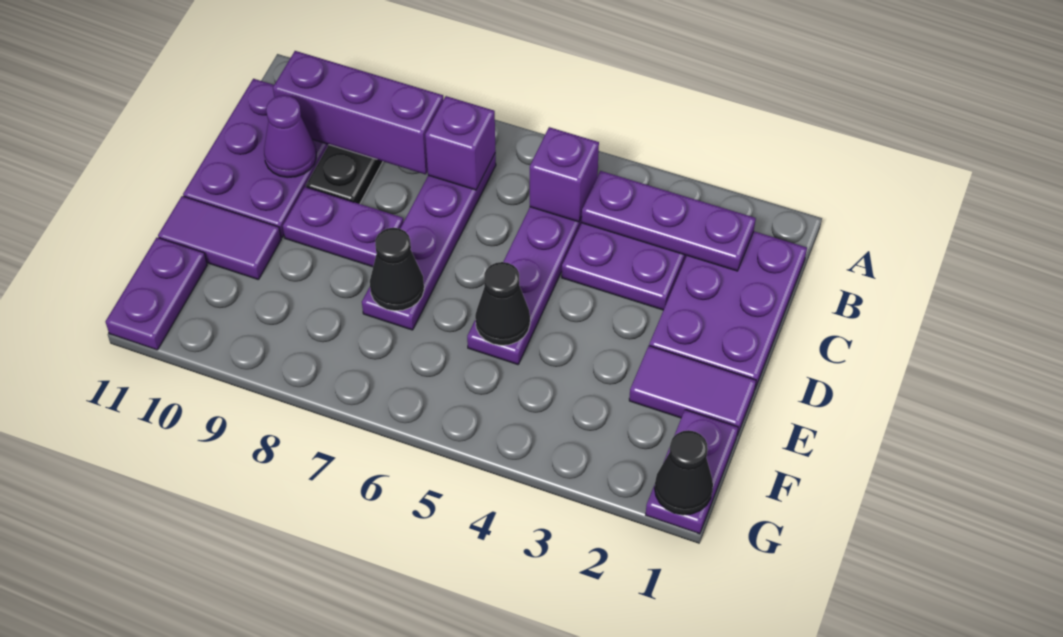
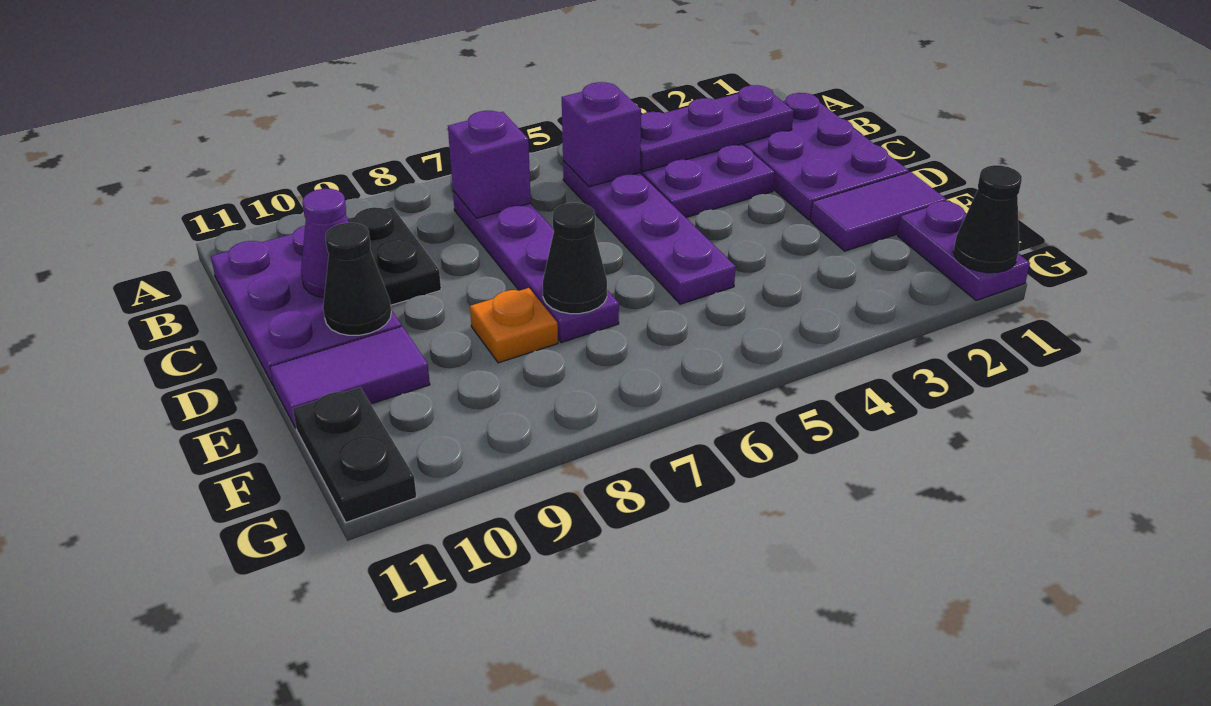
purple 1x3 brick [273,51,443,174] -> none
purple 1x2 plate [283,187,403,267] -> none
black 1x1 cone [475,262,530,345] -> black 1x1 cone moved to [323,223,391,335]
none -> orange 1x1 plate [470,288,558,363]
purple 1x2 plate [106,238,207,350] -> black 1x2 plate [293,388,416,522]

